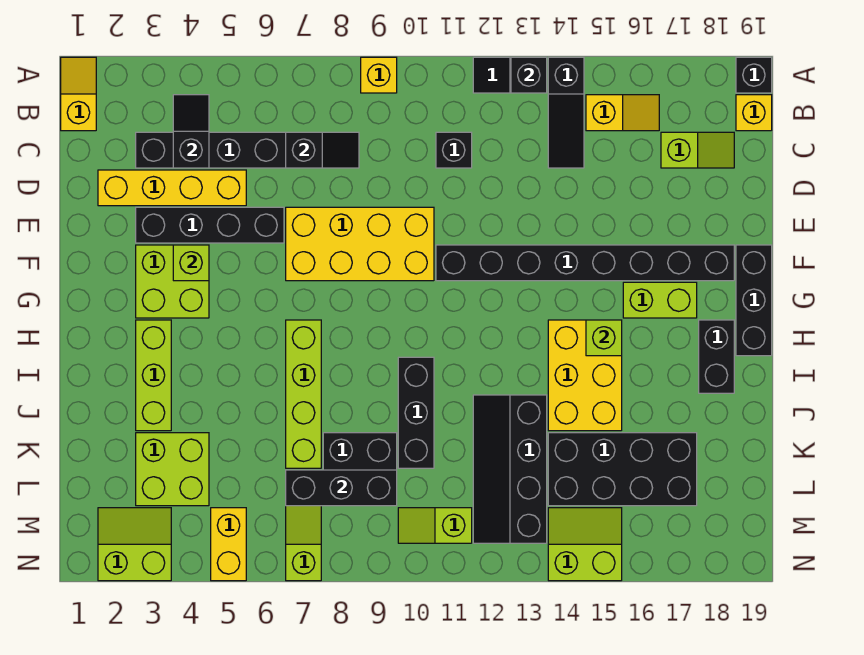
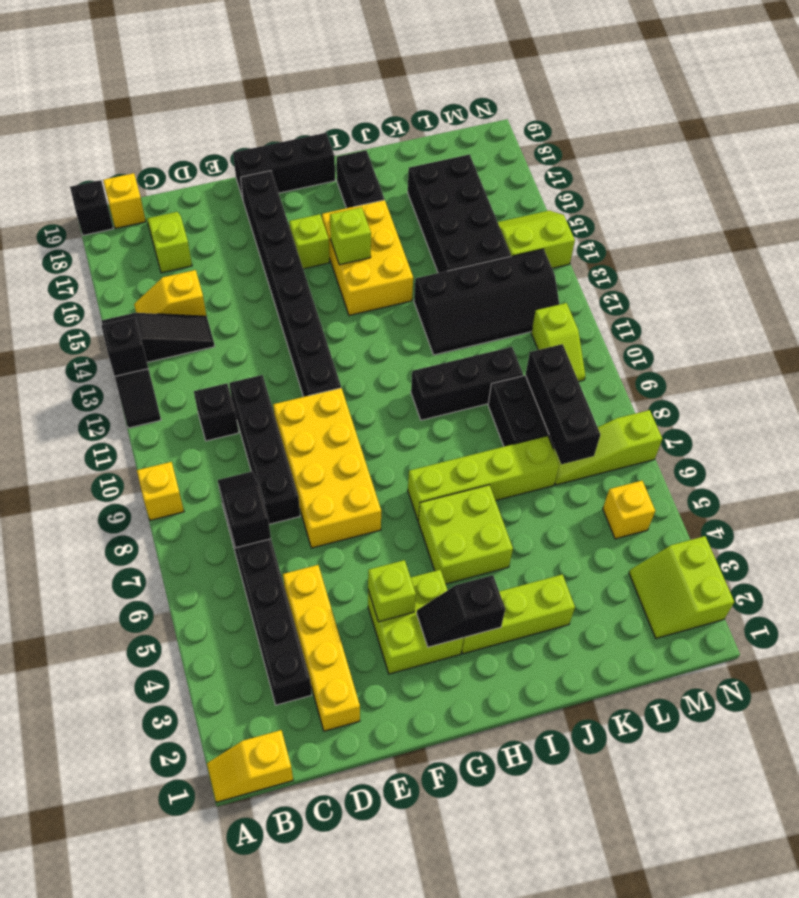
black 1x2 slope [173,95,209,168] -> black 1x2 slope moved to [417,575,505,647]
yellow 1x2 slope [586,95,659,131] -> yellow 1x2 slope turned to [134,270,206,316]
black 1x4 brick [136,207,284,243] -> black 1x4 brick moved to [229,375,300,524]
lime 1x2 brick [623,282,697,318] -> lime 1x1 brick [289,214,329,269]
yellow 2x3 brick [548,320,622,431] -> yellow 2x3 brick turned to [322,200,413,315]
black 1x2 brick [699,320,734,393] -> black 1x2 brick turned to [337,150,384,208]
lime 2x2 brick [136,433,209,506] -> lime 2x2 brick moved to [418,485,513,584]
yellow 1x2 brick [211,508,246,581] -> yellow 1x1 brick [603,481,655,539]
lime 2x2 slope [548,508,622,581] -> lime 2x2 slope turned to [498,211,575,268]

